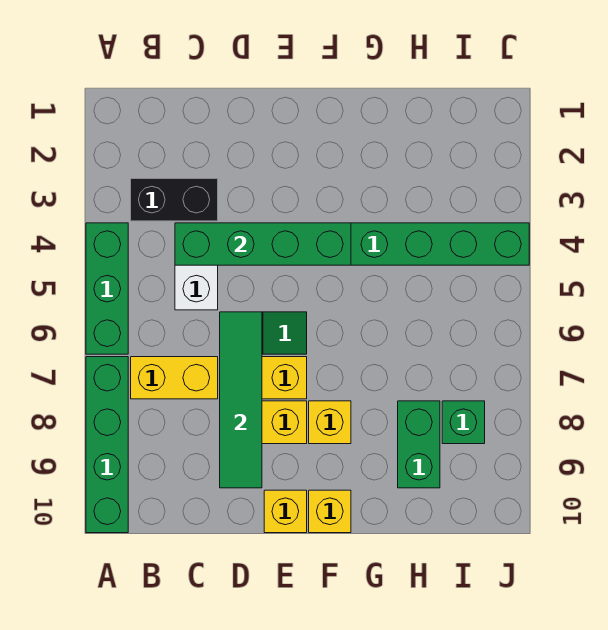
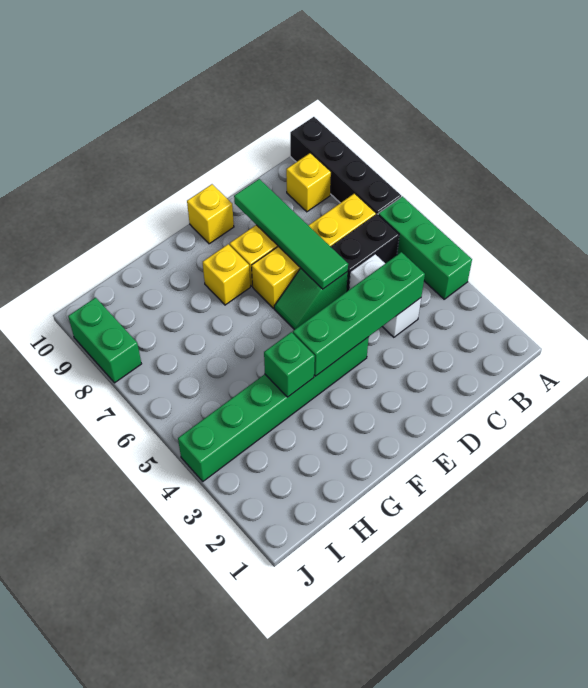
green 1x4 brick [86,357,128,533] -> black 1x4 brick [290,117,401,215]
black 1x2 brick [131,179,218,221] -> black 1x2 brick moved to [331,214,399,291]
yellow 1x1 brick [309,490,351,533] -> yellow 1x1 brick moved to [286,153,331,212]
green 1x2 brick [398,401,440,488] -> green 1x2 brick moved to [68,298,141,383]
green 1x1 brick [442,401,485,444] -> green 1x1 brick moved to [264,332,315,397]

